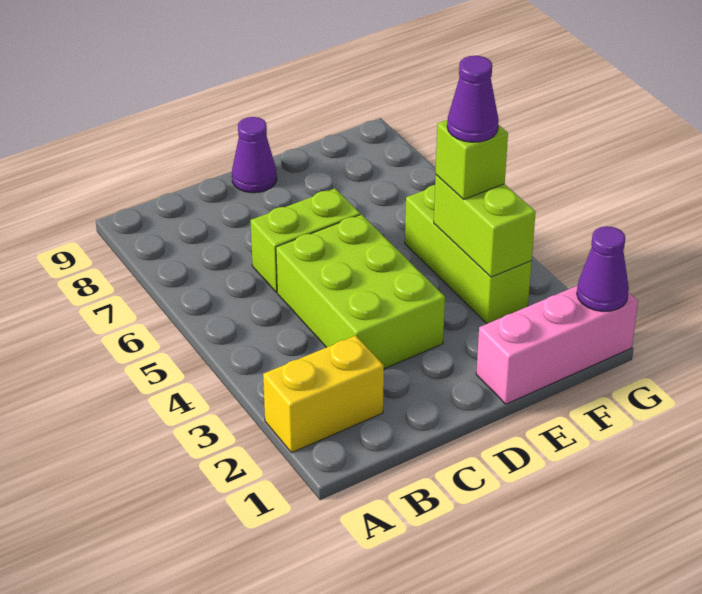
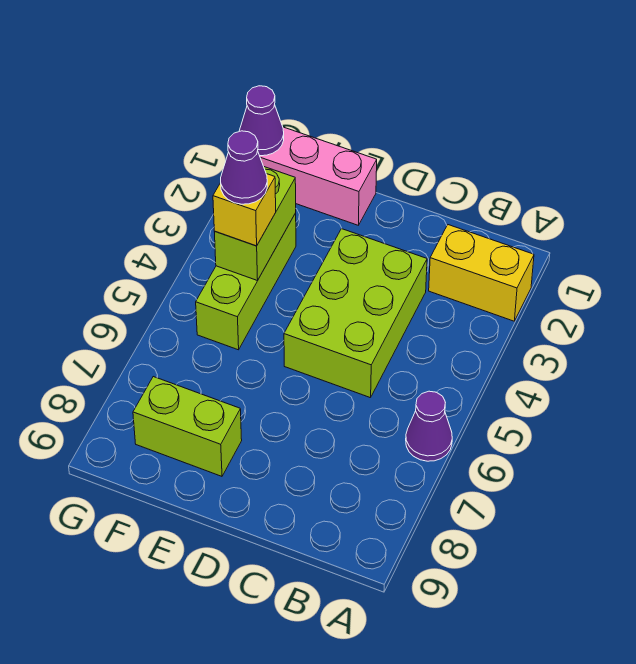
lime 1x2 brick [250,189,360,292] -> lime 1x2 brick moved to [133,377,242,476]
purple 1x1 cone [232,117,277,193] -> purple 1x1 cone moved to [406,391,452,461]
lime 1x1 brick [436,120,508,199] -> yellow 1x1 brick [213,174,276,246]

